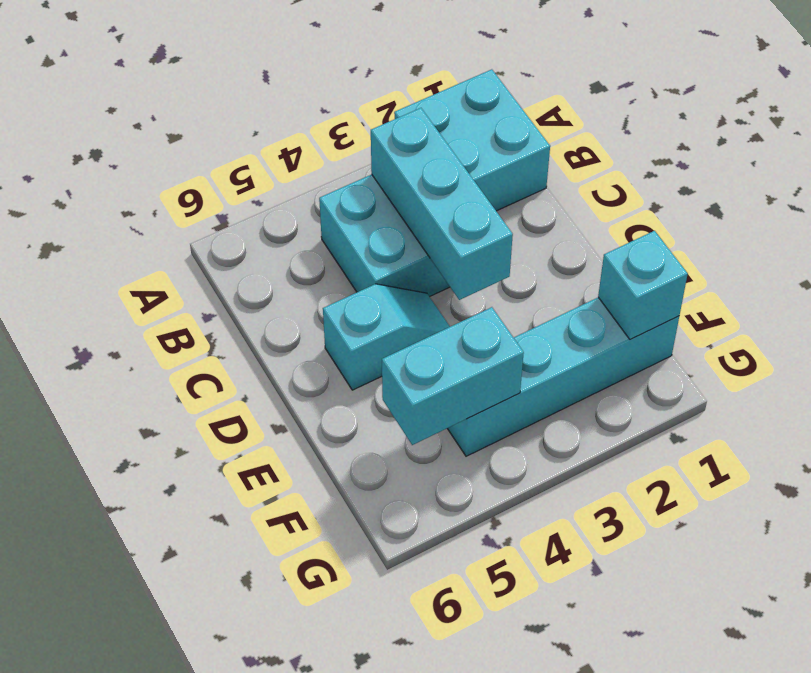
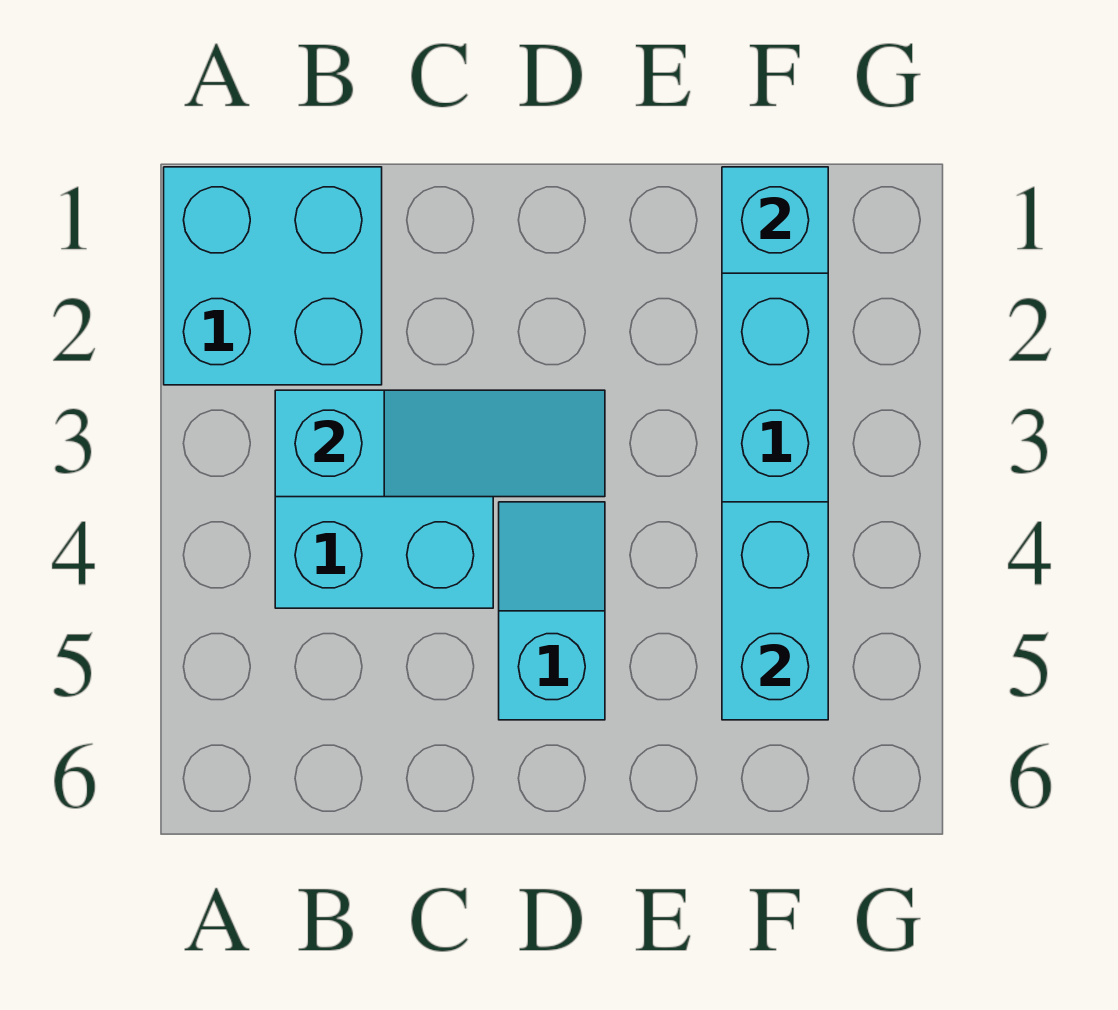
cyan 1x3 brick [371,108,513,300] -> cyan 1x3 slope [275,390,605,497]

